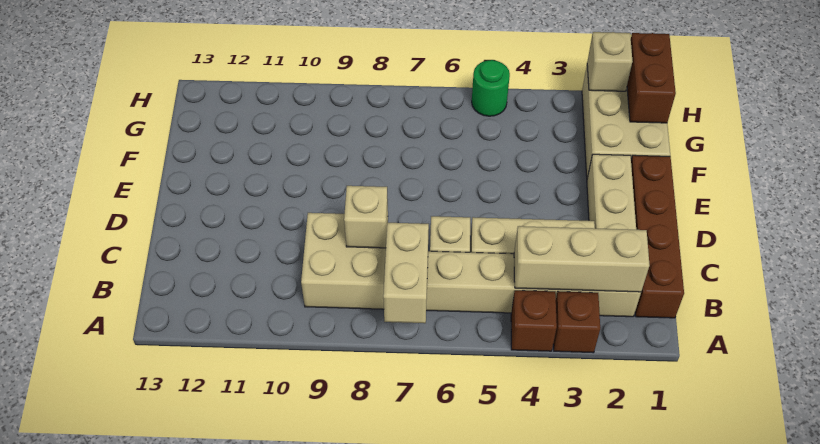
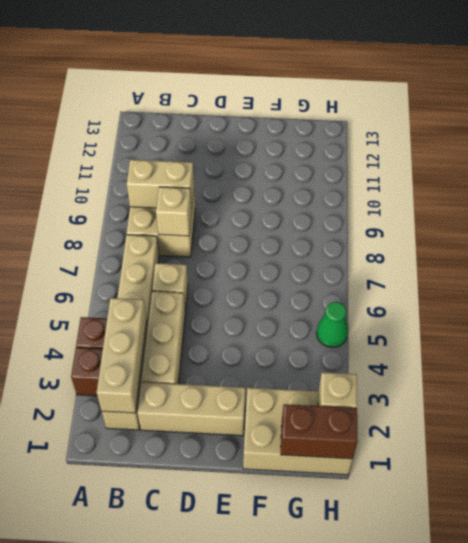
tan 1x2 brick [383,223,429,323] -> tan 1x2 brick moved to [127,160,194,208]
brown 1x4 brick [631,155,684,318] -> none
green 1x1 round brick [472,60,510,116] -> green 1x1 cone [316,302,348,347]

